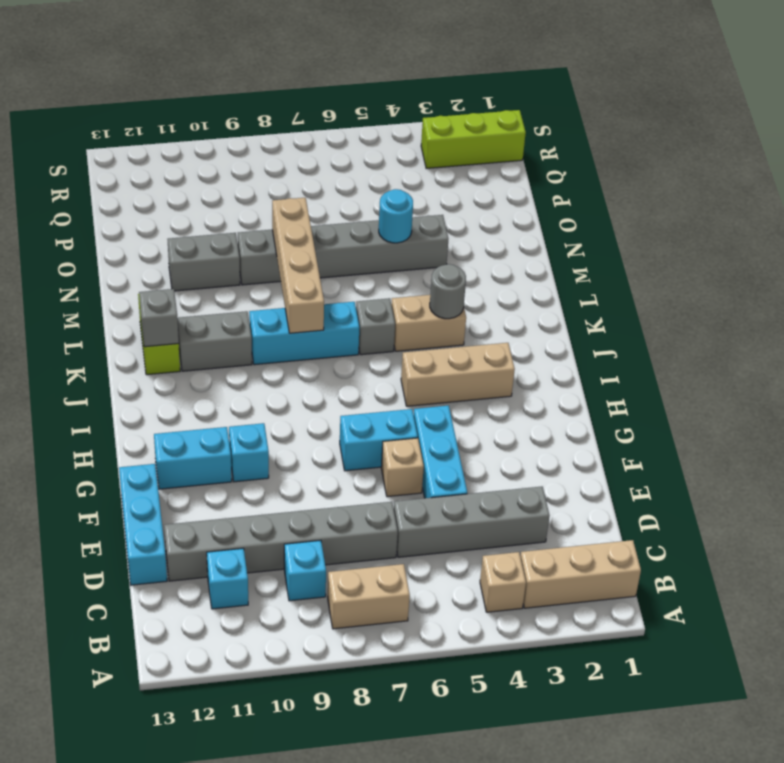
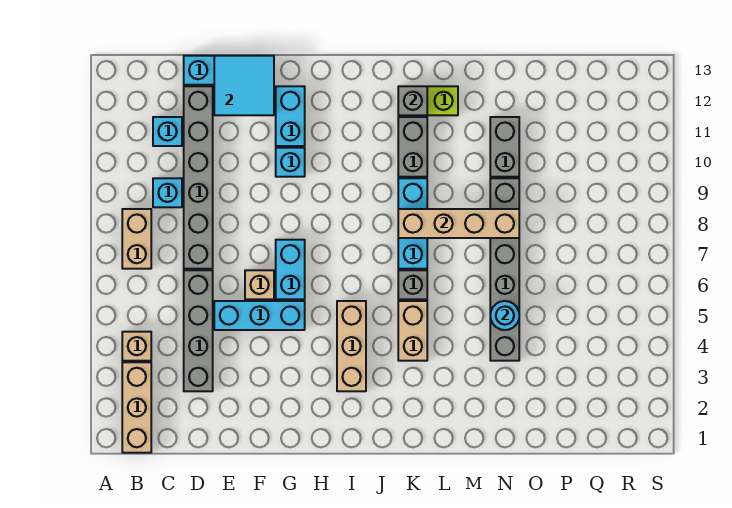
none -> cyan 2x2 tile [214,56,274,115]
grey 1x1 round brick [430,264,466,319] -> none
lime 1x3 brick [421,110,526,168] -> none

